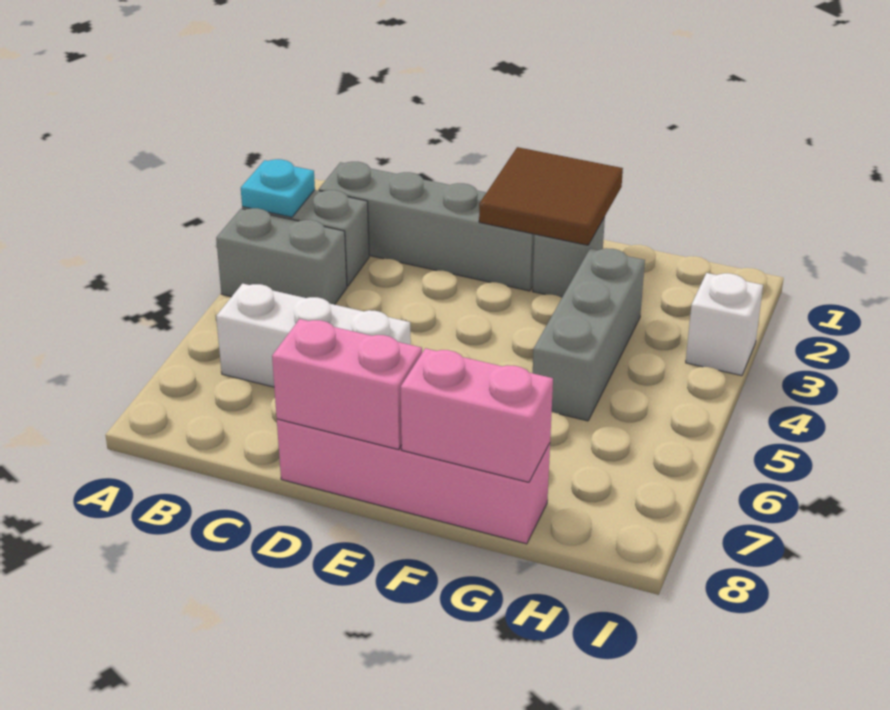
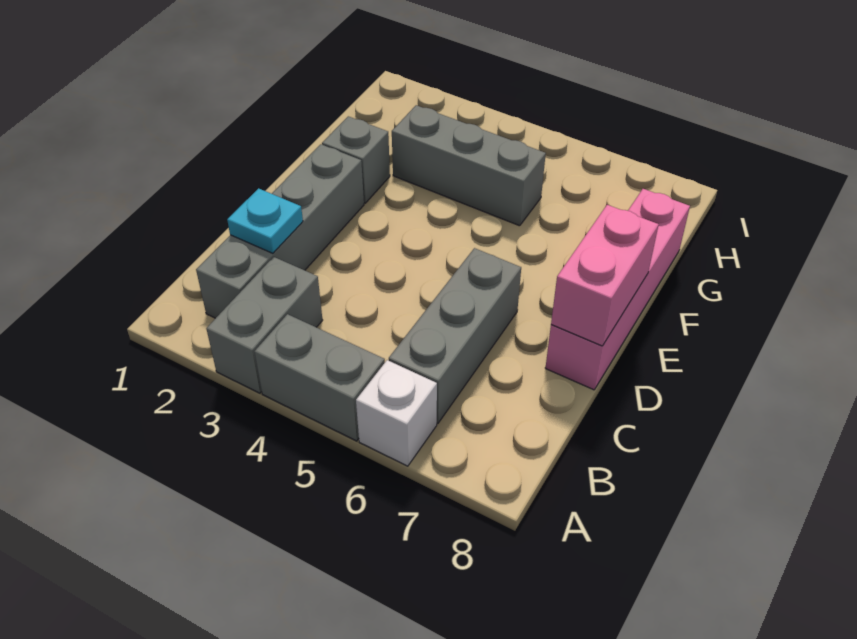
cyan 1x1 plate [241,159,315,217] -> cyan 1x1 plate moved to [227,188,303,253]
grey 1x2 brick [216,208,347,305] -> grey 1x2 brick turned to [254,314,385,441]
white 1x3 brick [216,284,411,387] -> grey 1x3 brick [389,248,521,424]
brown 2x2 tile [479,147,623,245] -> none
pink 1x2 brick [401,348,553,482] -> none
white 1x1 brick [686,273,763,376] -> white 1x1 brick moved to [356,360,437,466]

